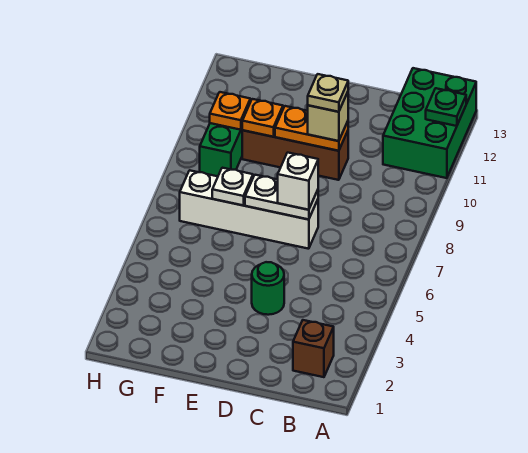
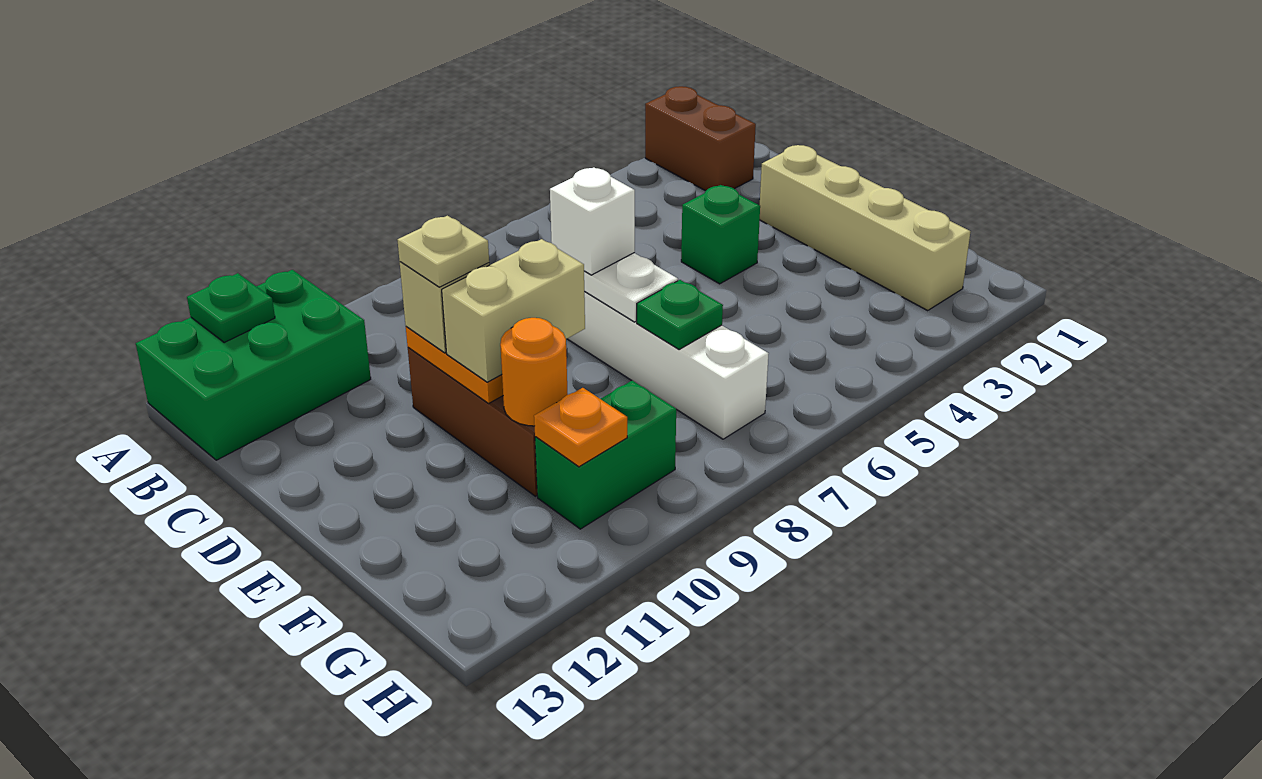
brown 1x1 brick [293,320,334,377] -> brown 1x2 brick [645,86,756,191]
none -> tan 1x4 brick [760,145,971,310]
green 1x1 round brick [252,262,284,315] -> green 1x1 brick [681,185,760,284]
none -> tan 1x2 brick [442,239,585,382]
white 1x1 plate [212,168,253,205] -> green 1x1 plate [637,280,723,350]
orange 1x1 plate [242,99,283,137] -> orange 1x1 round brick [500,318,568,426]

